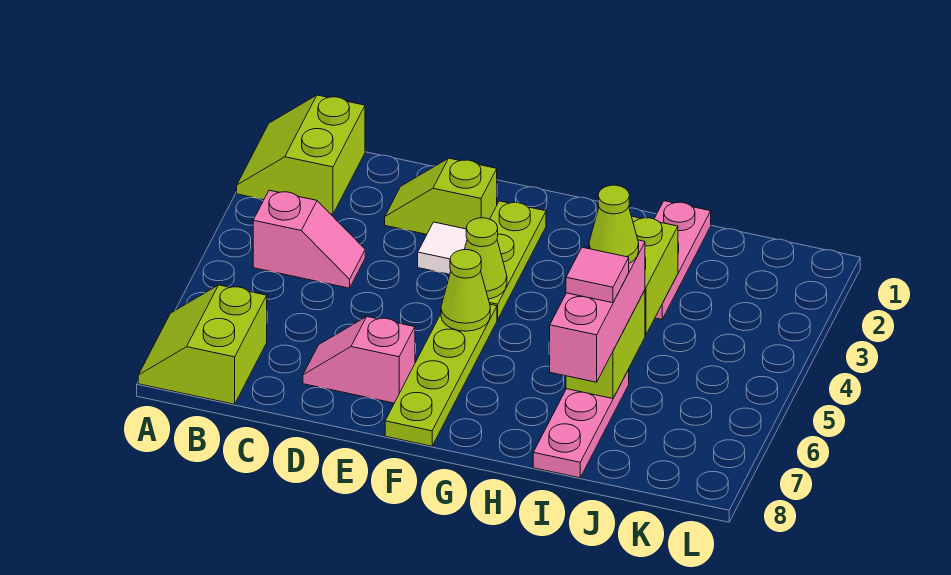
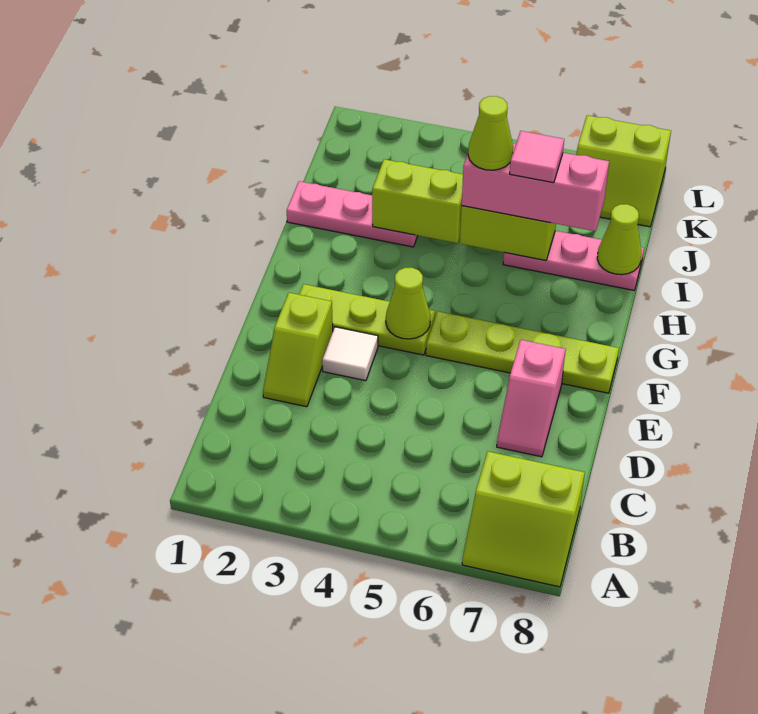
lime 2x2 slope [237,95,365,214] -> lime 2x2 slope moved to [576,115,671,227]
pink 1x2 slope [253,190,365,288] -> none
lime 1x1 cone [441,250,490,331] -> lime 1x1 cone moved to [597,204,641,275]

